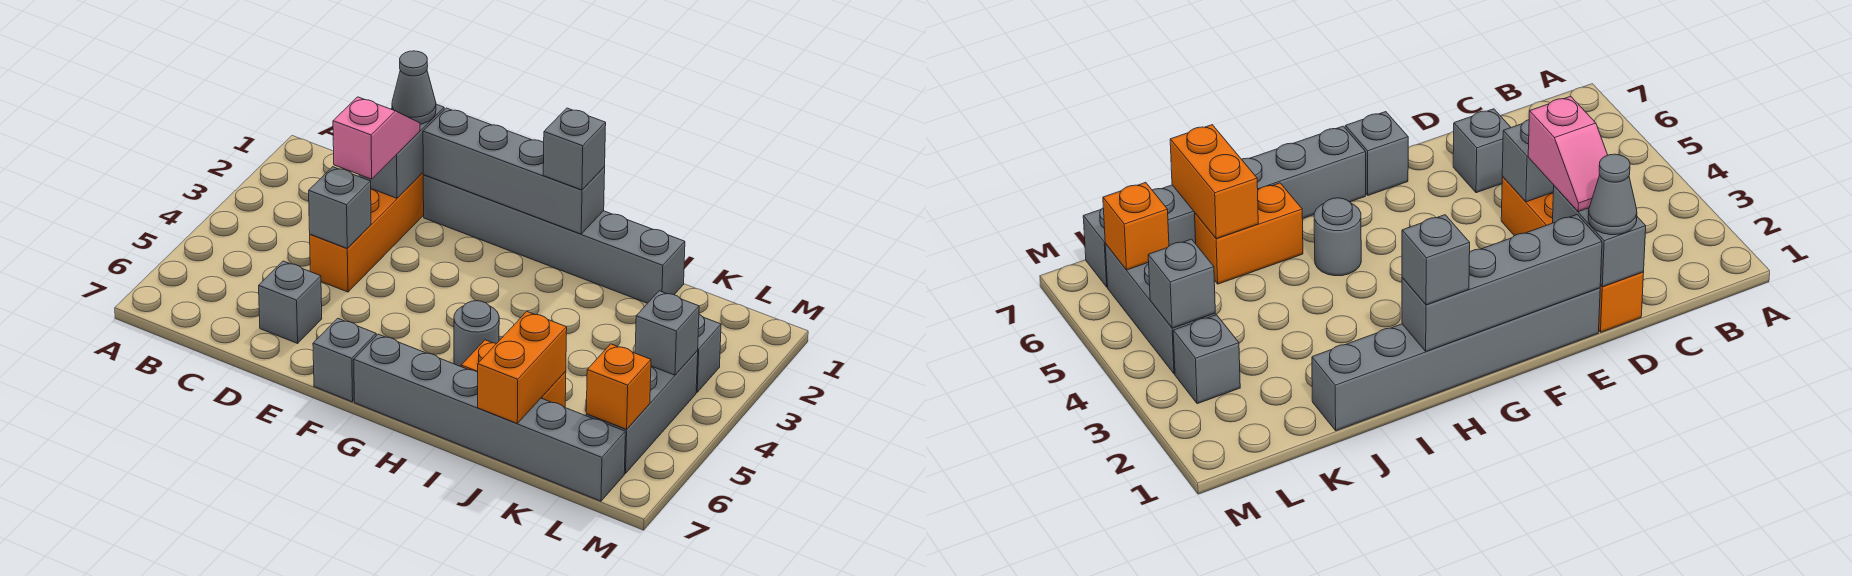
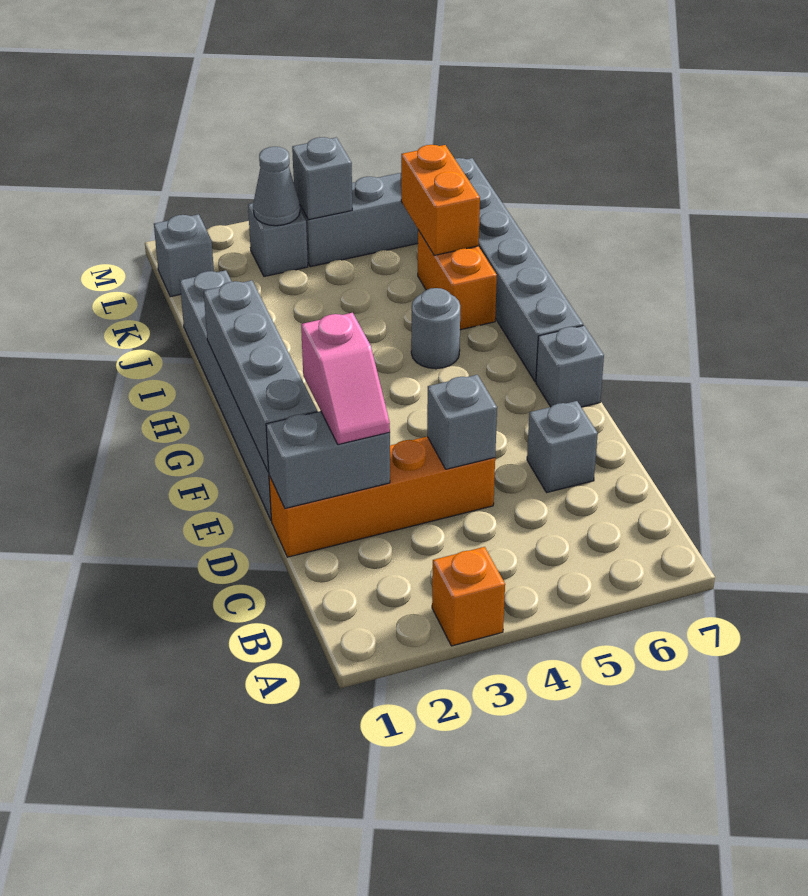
grey 1x1 cone [392,51,436,124] -> grey 1x1 cone moved to [253,147,300,226]
pink 1x2 slope [333,97,420,179] -> pink 1x2 slope turned to [301,313,390,445]
grey 1x1 brick [543,108,606,190] -> grey 1x1 brick moved to [154,214,214,297]
orange 1x2 brick [478,312,567,423] -> orange 1x2 brick turned to [401,145,480,255]
orange 1x1 brick [586,344,651,429] -> orange 1x1 brick moved to [432,547,505,646]

